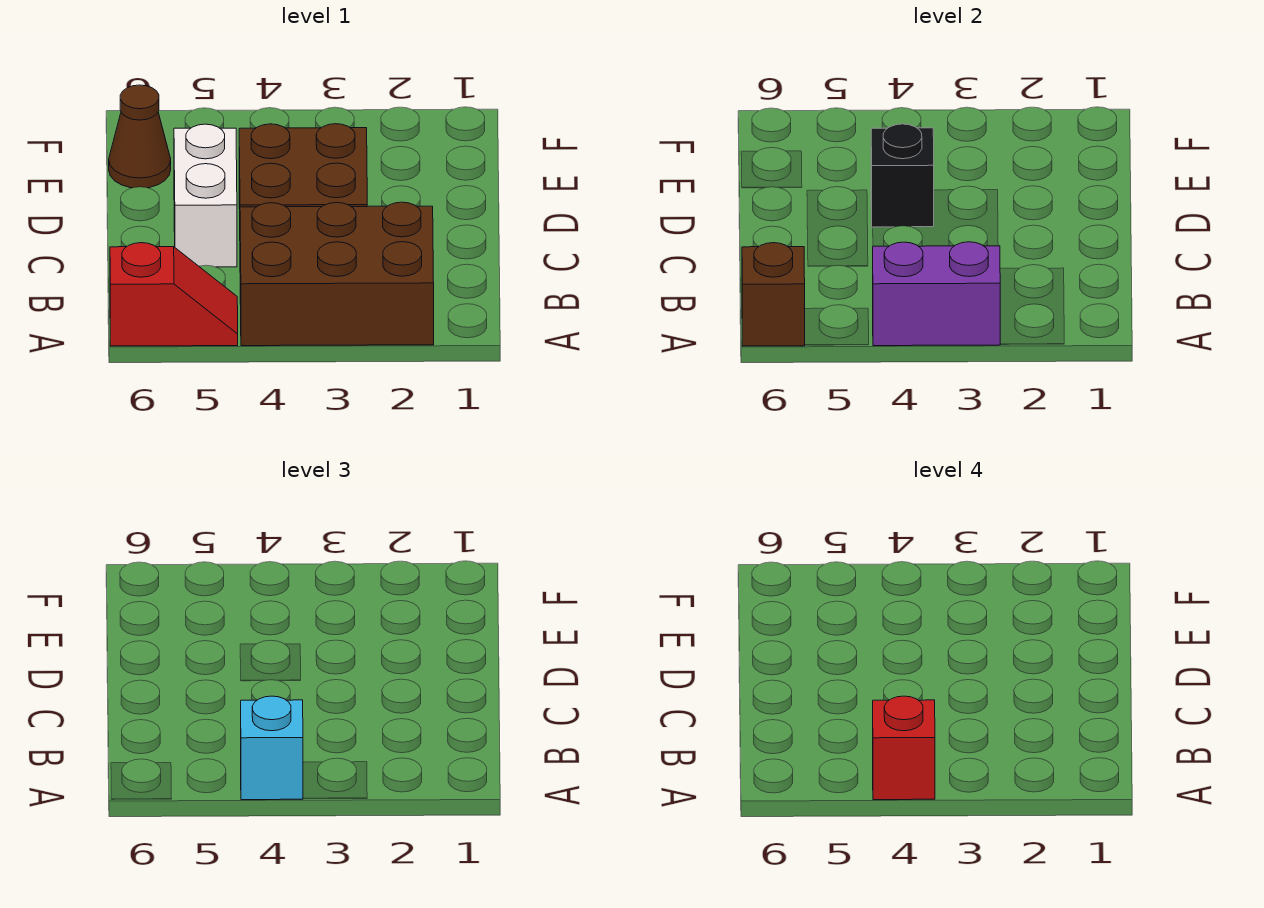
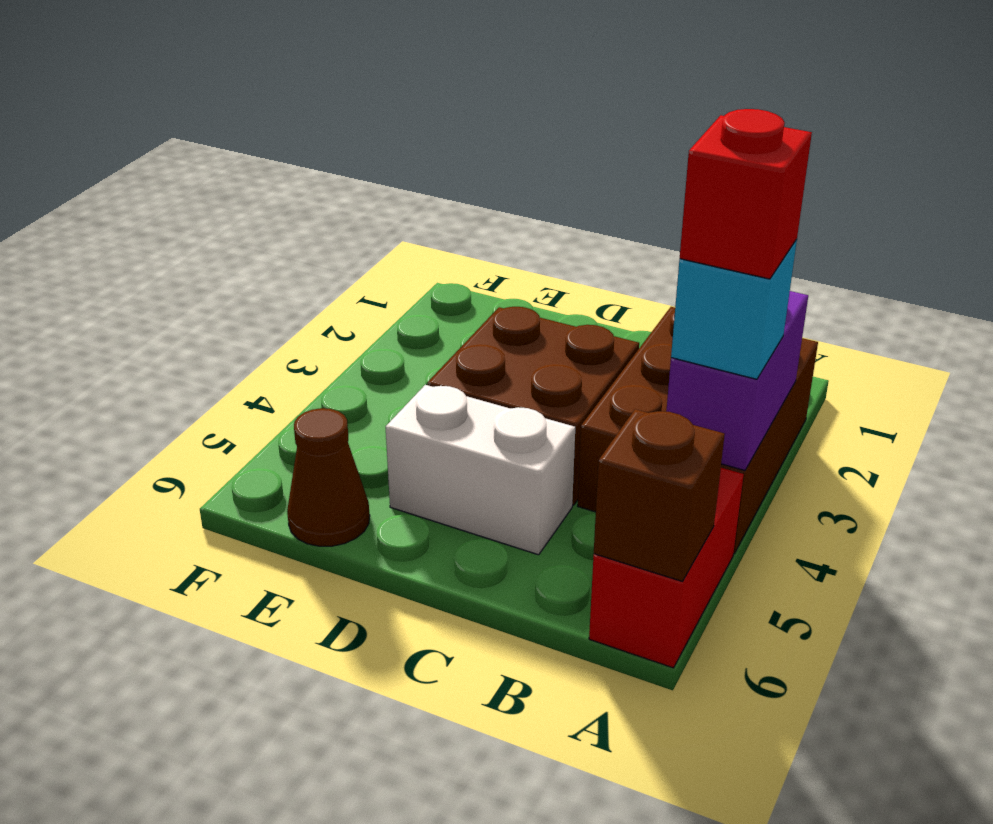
red 1x2 slope [110,243,238,346] -> red 1x2 brick [589,468,744,668]
black 1x1 brick [871,124,934,228] -> none

